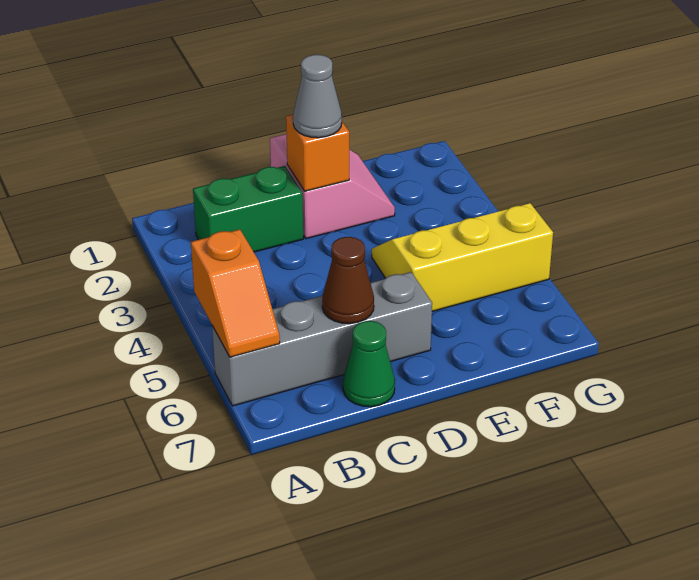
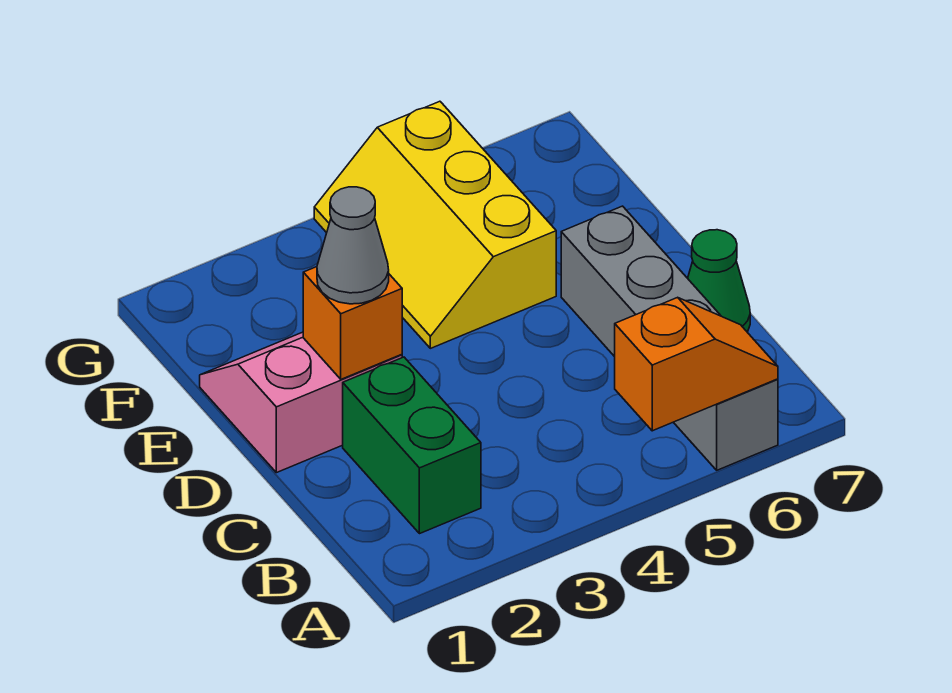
brown 1x1 cone [322,237,374,324] -> none

